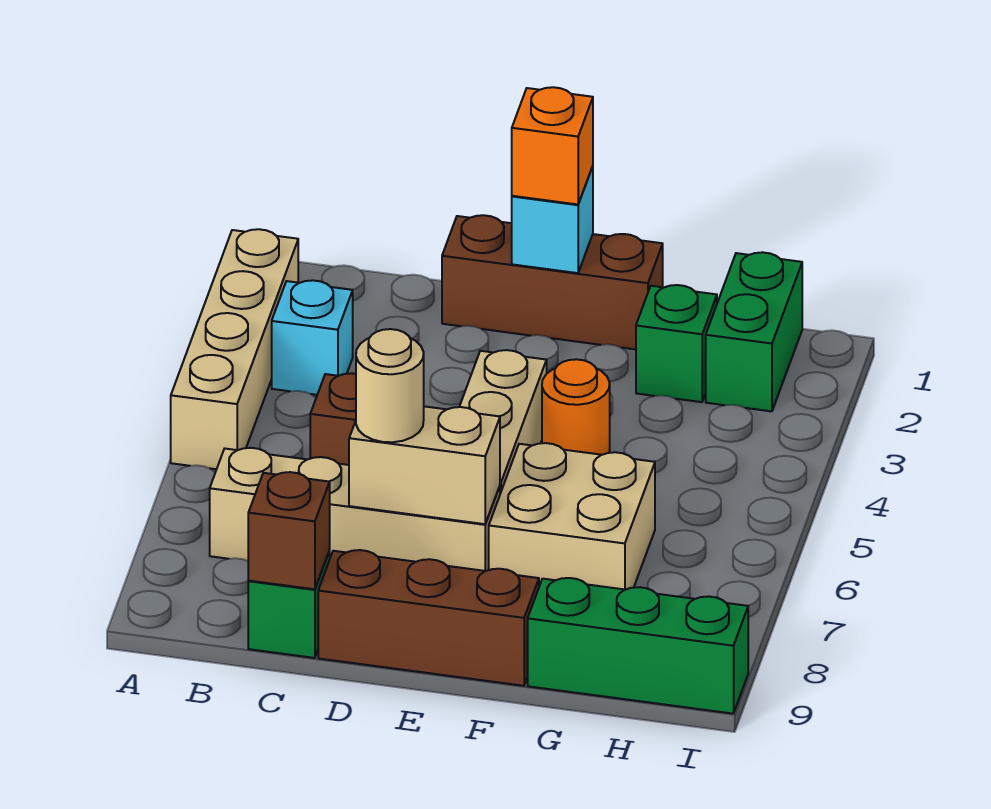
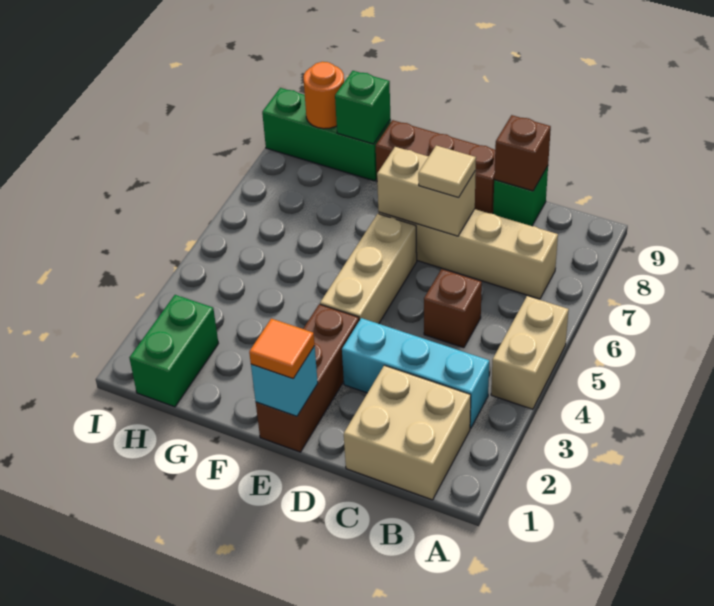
tan 1x4 brick [171,229,298,469] -> tan 1x2 brick [491,296,569,409]
cyan 1x1 brick [272,280,353,395] -> cyan 1x3 brick [342,318,489,429]
brown 1x3 brick [442,215,663,349] -> brown 1x3 brick turned to [256,304,359,452]
tan 1x1 round brick [356,329,424,442] -> tan 1x1 tile [418,145,476,198]
orange 1x1 brick [512,87,593,204] -> orange 1x1 tile [249,319,315,378]
orange 1x1 round brick [542,359,610,455] -> orange 1x1 round brick moved to [304,62,344,129]
tan 2x2 brick [489,443,655,590] -> tan 2x2 brick moved to [344,365,471,500]
green 1x1 brick [636,285,717,402] -> green 1x1 brick moved to [335,71,391,144]

